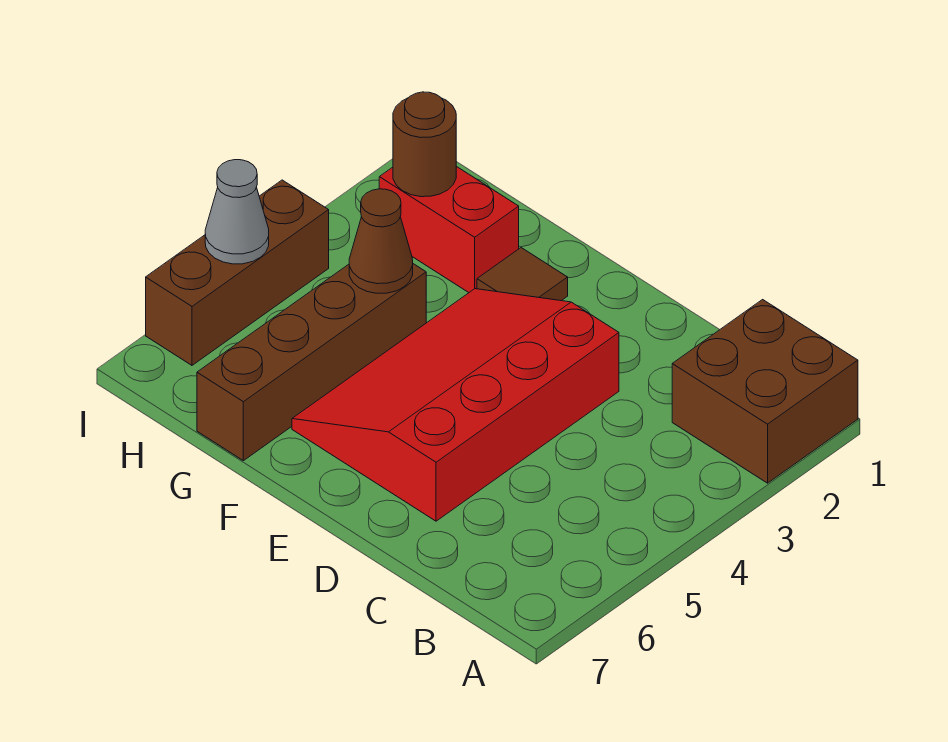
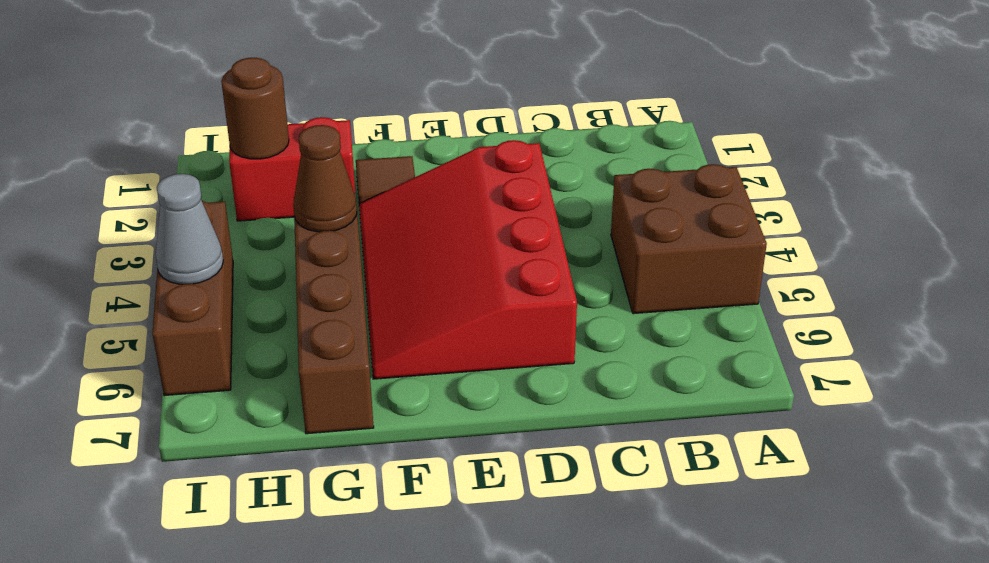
brown 2x2 brick [672,300,858,483] -> brown 2x2 brick moved to [611,164,767,314]

